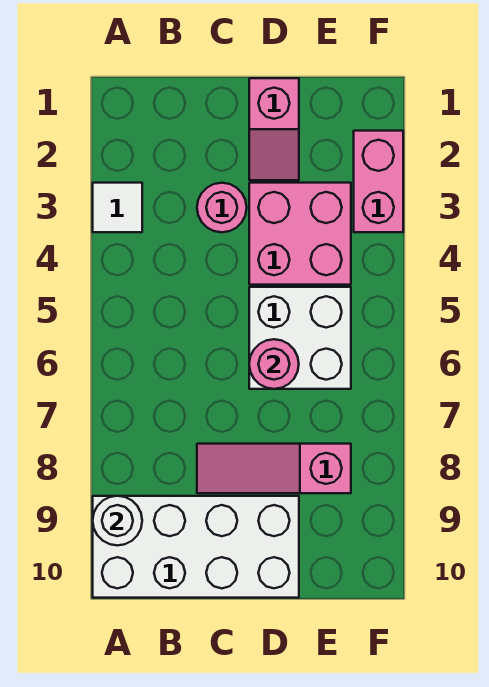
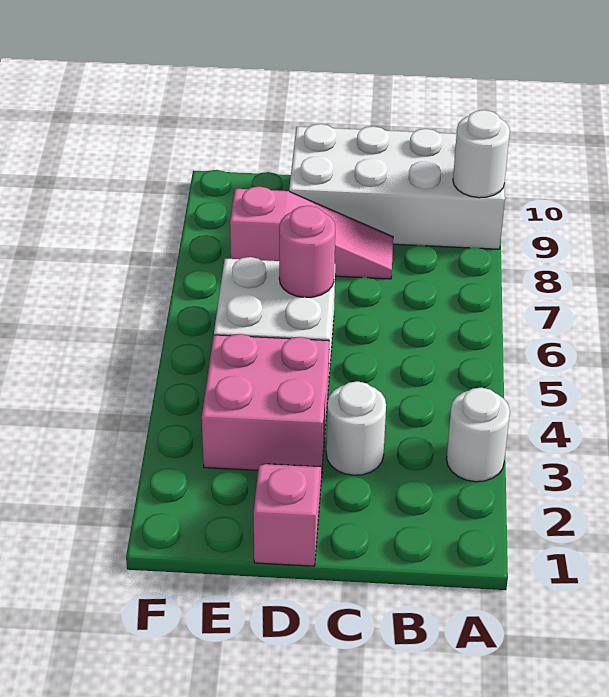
white 1x1 tile [93,183,142,232] -> white 1x1 round brick [447,388,510,482]
pink 1x1 round brick [197,183,247,232] -> white 1x1 round brick [326,381,386,475]
pink 1x2 brick [354,131,403,232] -> none

